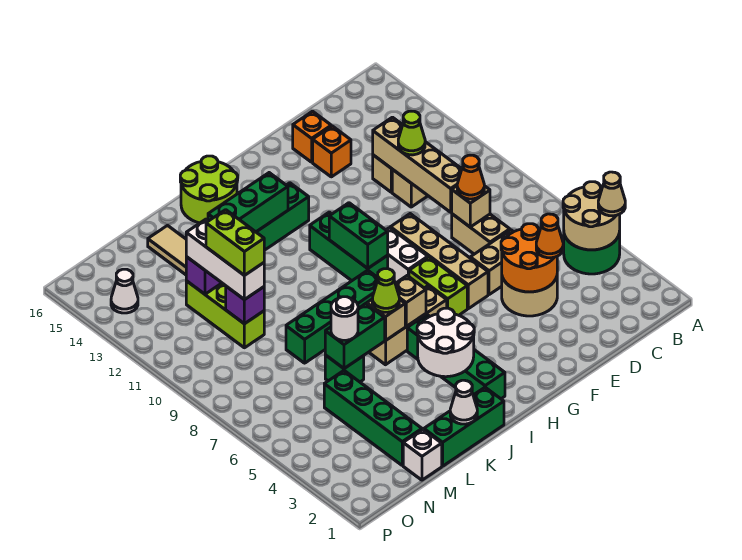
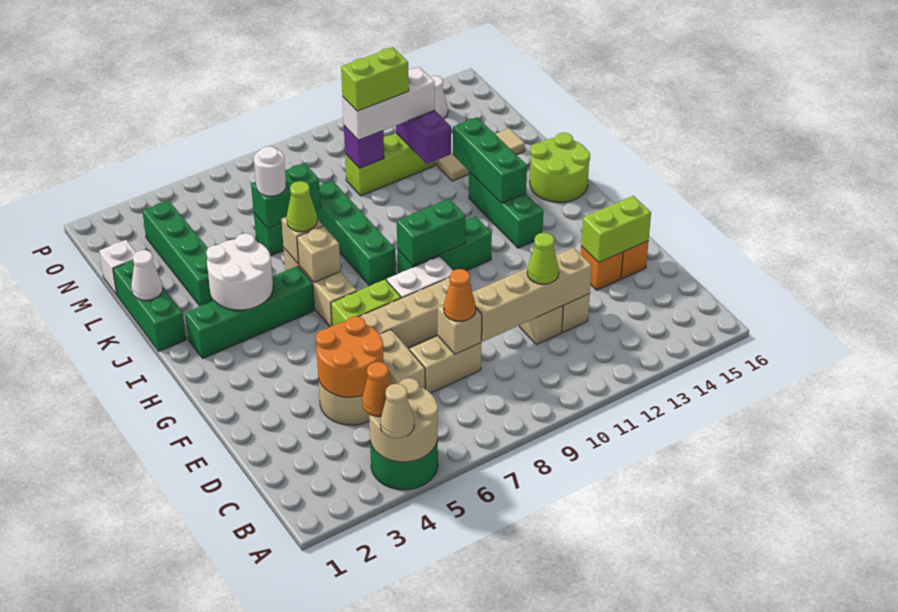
orange 1x1 cone [536,214,563,258] -> orange 1x1 cone moved to [362,362,391,416]
none -> lime 1x2 brick [581,196,651,263]
green 1x2 brick [325,304,385,369] -> green 1x2 brick turned to [251,163,321,228]
green 1x4 brick [324,371,422,465] -> green 1x4 brick turned to [142,200,214,306]

